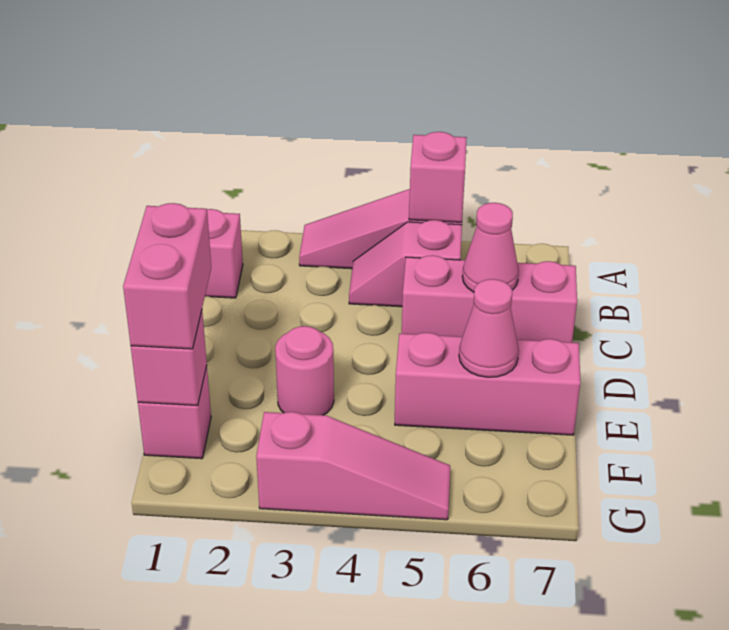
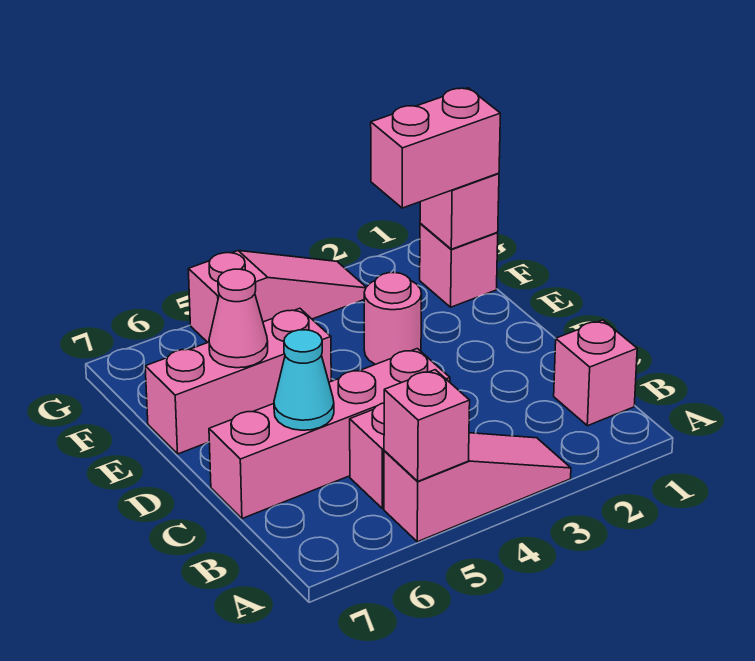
pink 1x3 brick [402,255,577,343] -> pink 1x4 brick [209,349,450,519]
pink 1x1 cone [462,203,519,292] -> cyan 1x1 cone [274,330,334,430]
pink 1x2 brick [123,203,211,349] -> pink 1x2 brick turned to [371,88,500,208]
pink 1x3 slope [256,412,450,520] -> pink 1x3 slope turned to [188,251,366,342]

